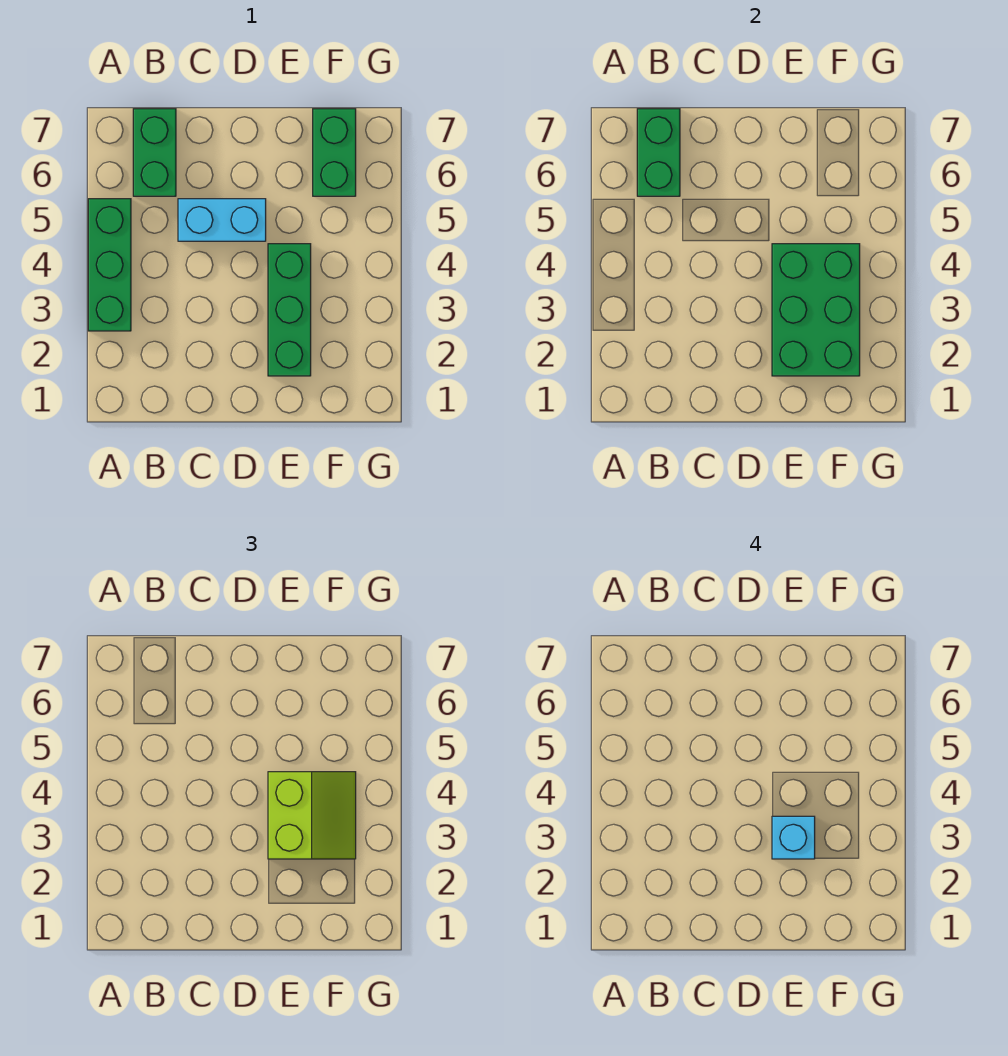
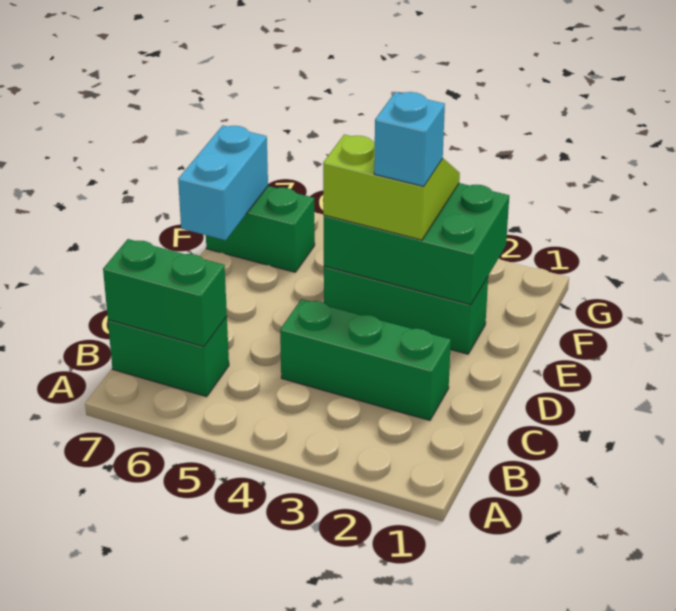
green 1x3 brick [88,199,131,331] -> green 1x3 brick moved to [280,299,451,420]
cyan 1x2 brick [178,199,266,241] -> cyan 1x2 brick moved to [178,125,268,240]

